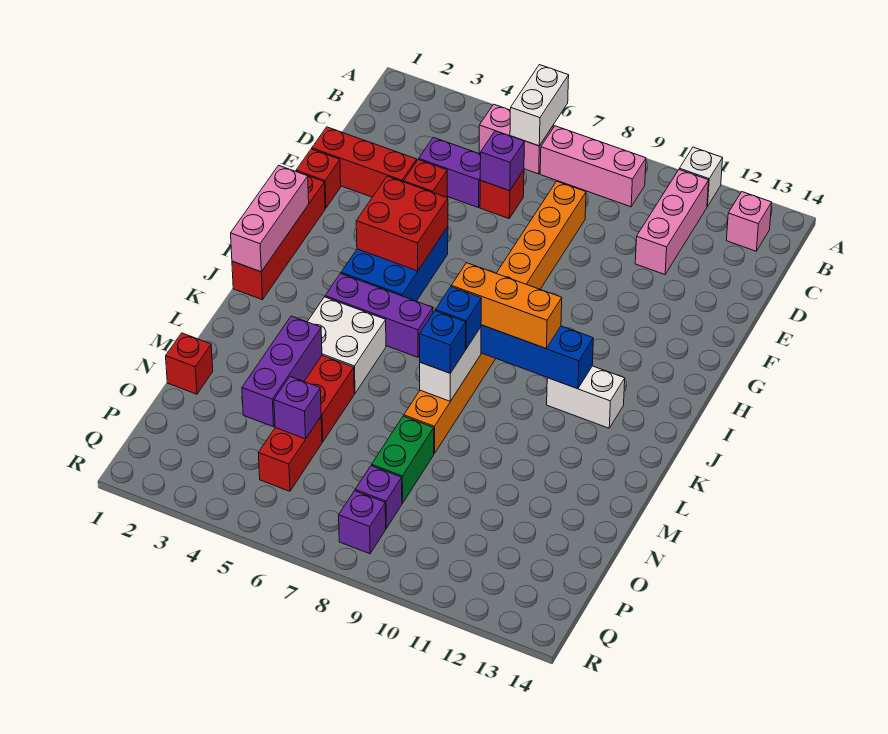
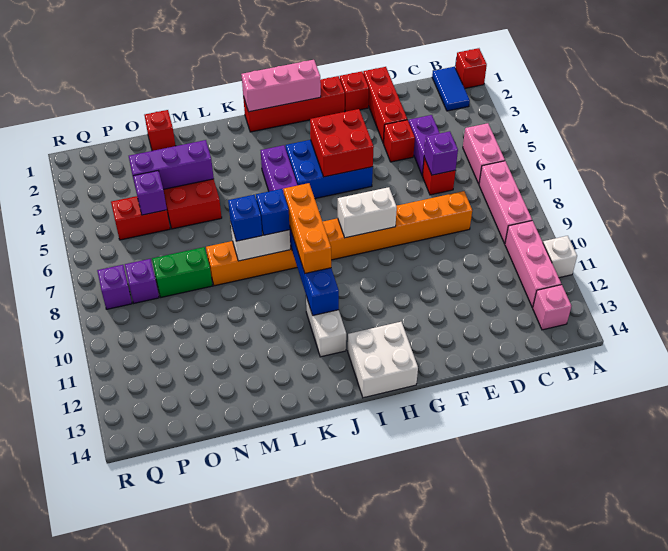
none -> red 1x1 brick [455,48,487,89]
white 1x2 brick [510,65,569,146] -> white 1x2 brick moved to [338,187,397,238]
none -> blue 1x2 tile [432,67,470,111]
pink 1x3 brick [635,170,709,275] -> pink 1x3 brick turned to [505,221,561,308]
white 2x2 brick [308,297,386,393] -> white 2x2 brick moved to [348,321,418,398]

